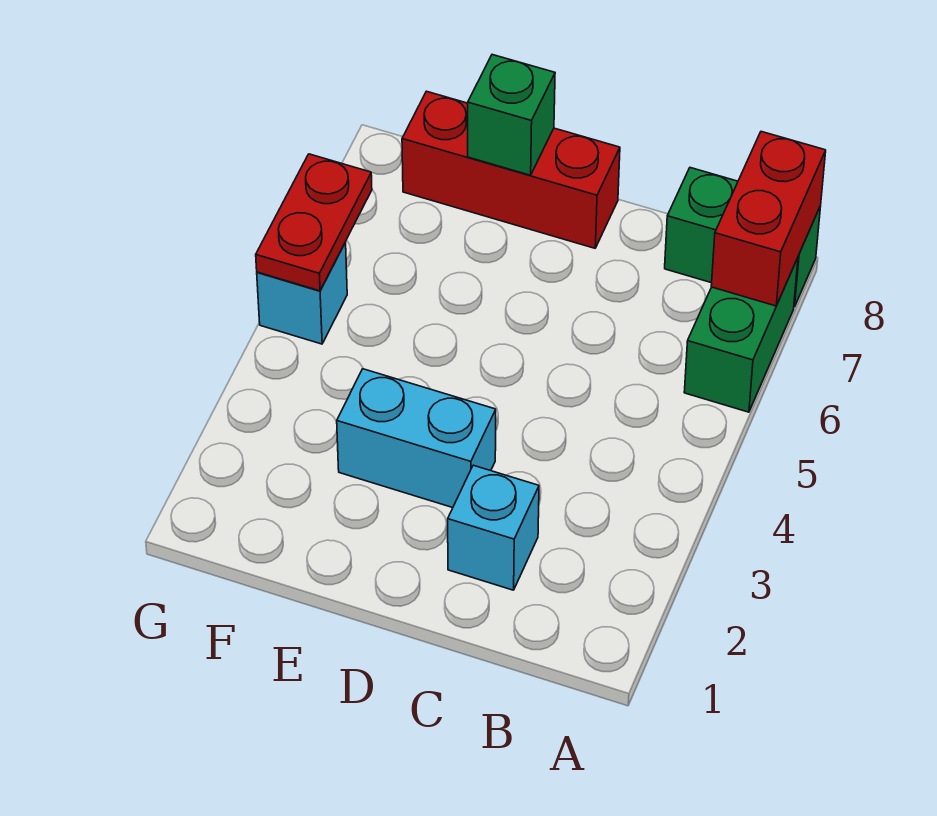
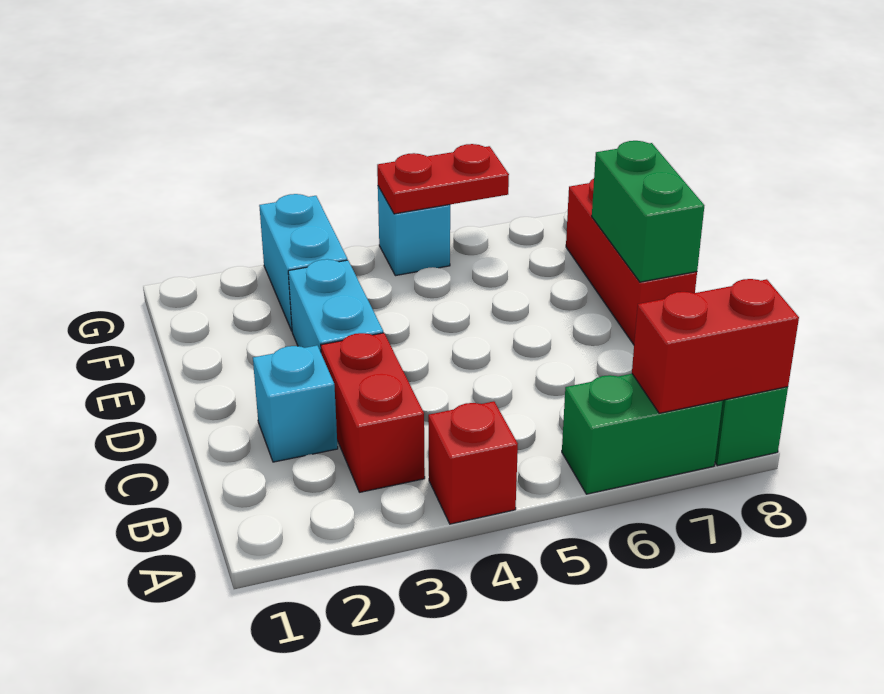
none -> red 1x1 brick [428,401,518,524]
none -> red 1x2 brick [321,333,425,492]
green 1x1 brick [468,55,555,175] -> green 1x2 brick [592,141,704,282]
none -> cyan 1x2 brick [259,194,347,331]

